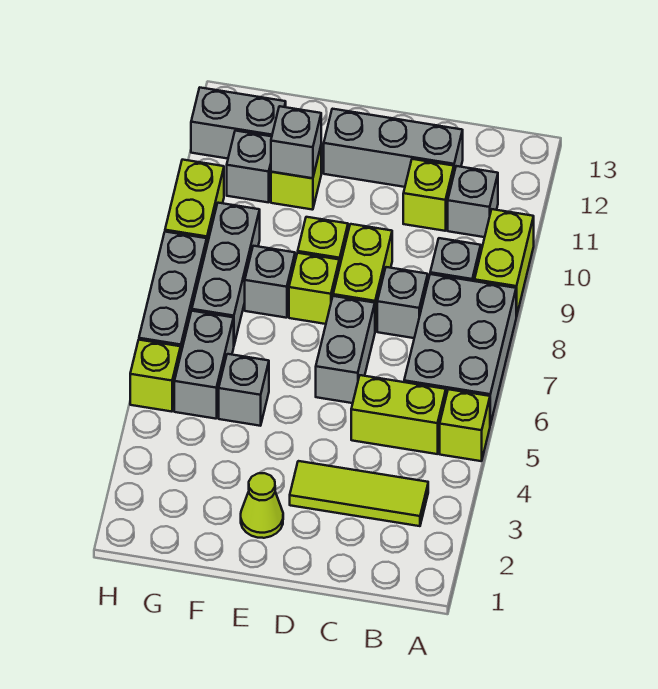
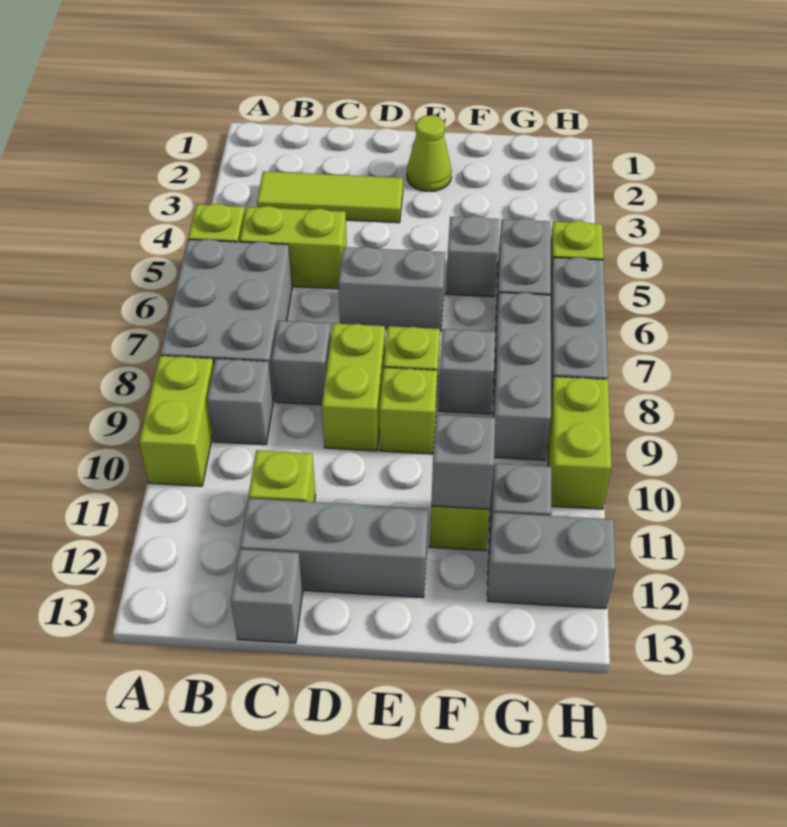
grey 1x1 brick [448,166,498,237] -> grey 1x1 brick moved to [231,549,303,643]
grey 1x2 brick [316,296,375,403] -> grey 1x2 brick turned to [338,247,445,331]

